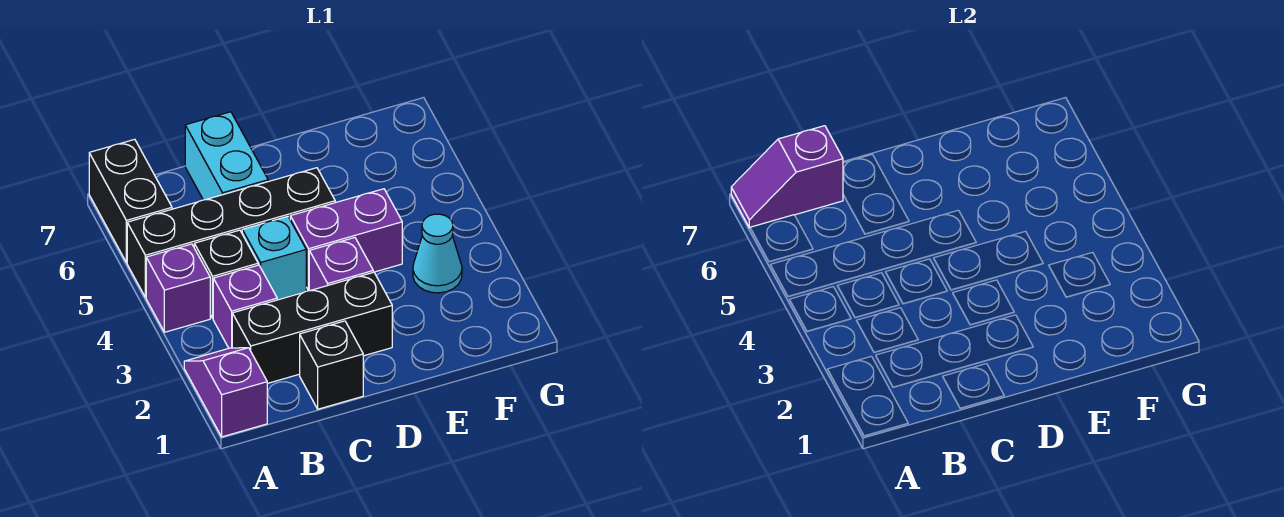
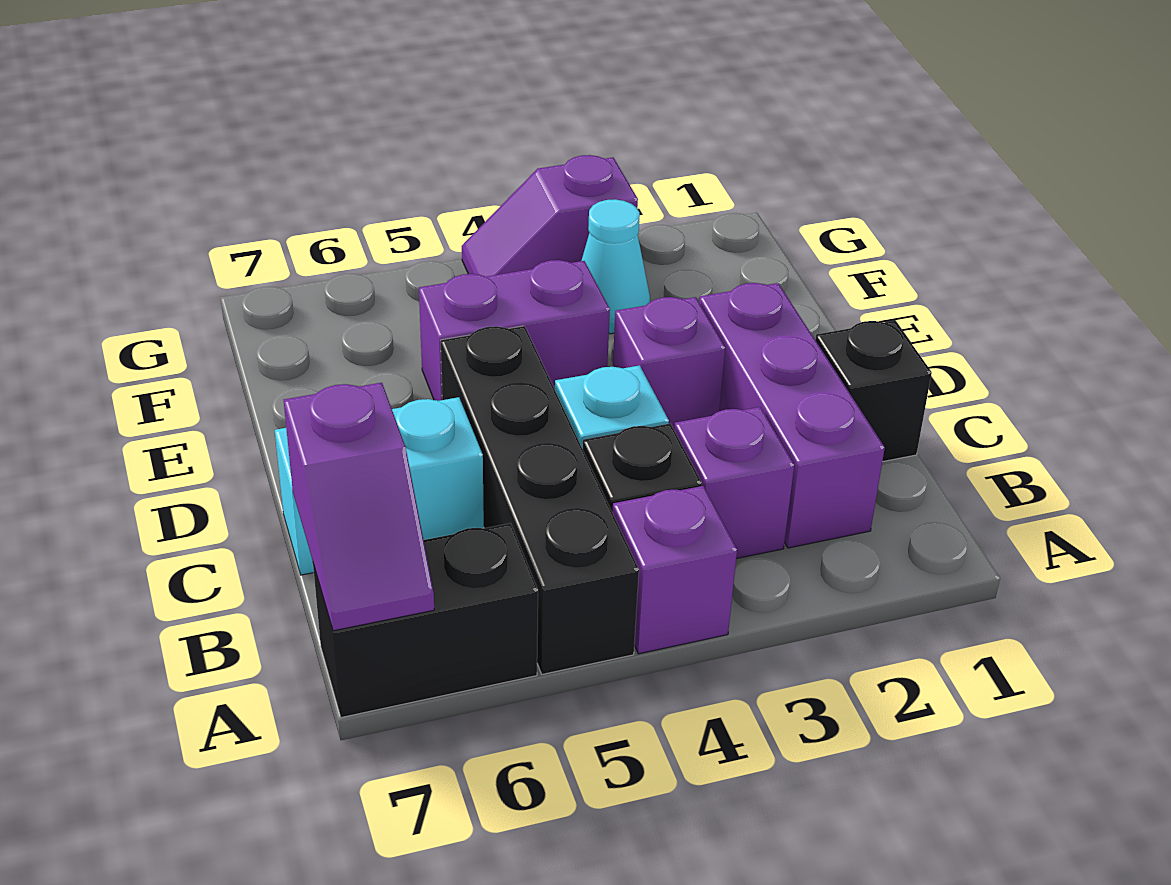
purple 1x2 slope [184,348,267,437] -> purple 1x2 slope moved to [462,155,638,277]
black 1x3 brick [232,272,392,383] -> purple 1x3 brick [699,283,885,548]
purple 1x2 brick [290,189,402,291] -> purple 1x2 brick turned to [419,260,610,401]

